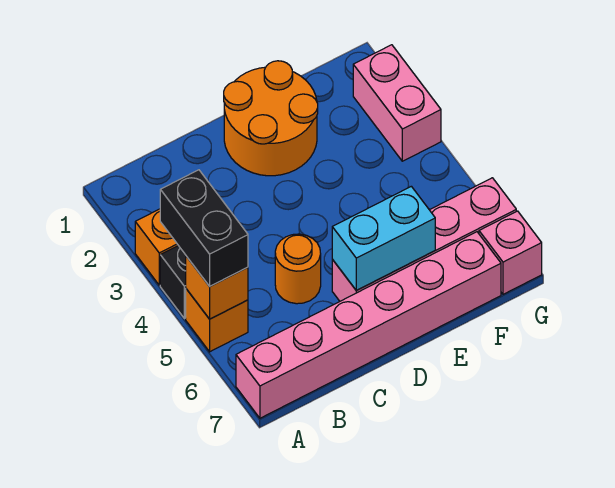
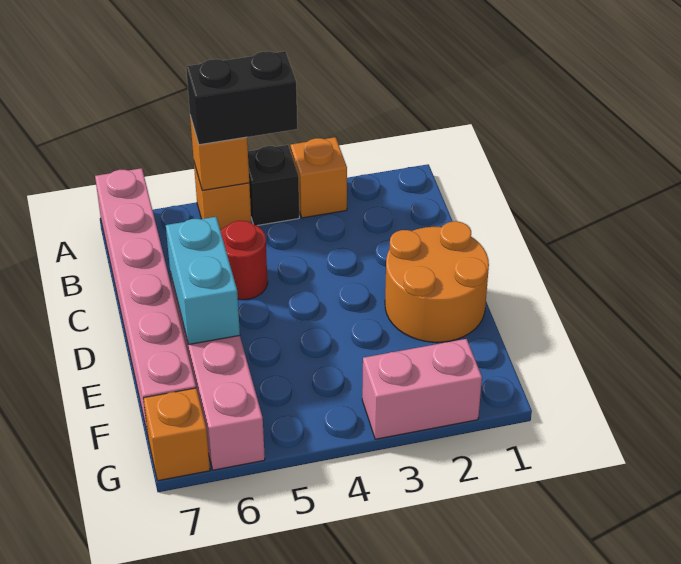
orange 1x1 round brick [275,234,321,304] -> red 1x1 round brick [221,221,268,300]
pink 1x1 brick [479,211,542,294] -> orange 1x1 brick [143,388,210,481]

